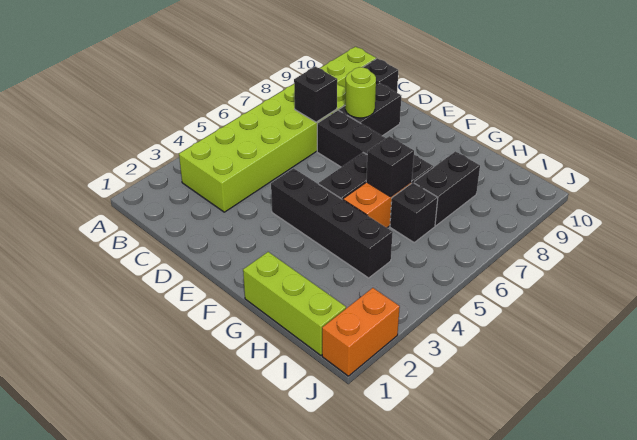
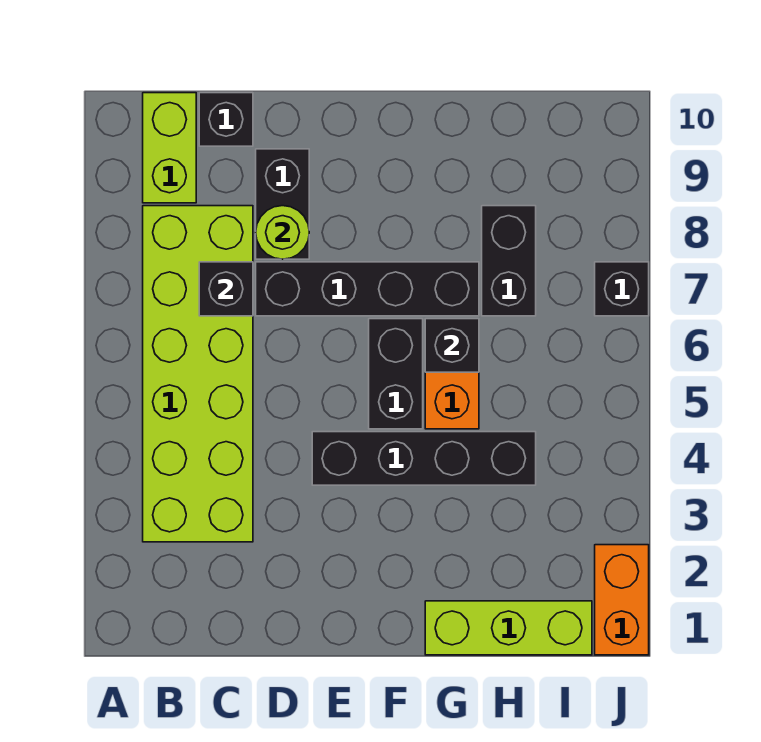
black 1x1 brick [390,183,438,242] -> black 1x1 brick moved to [595,262,649,316]

